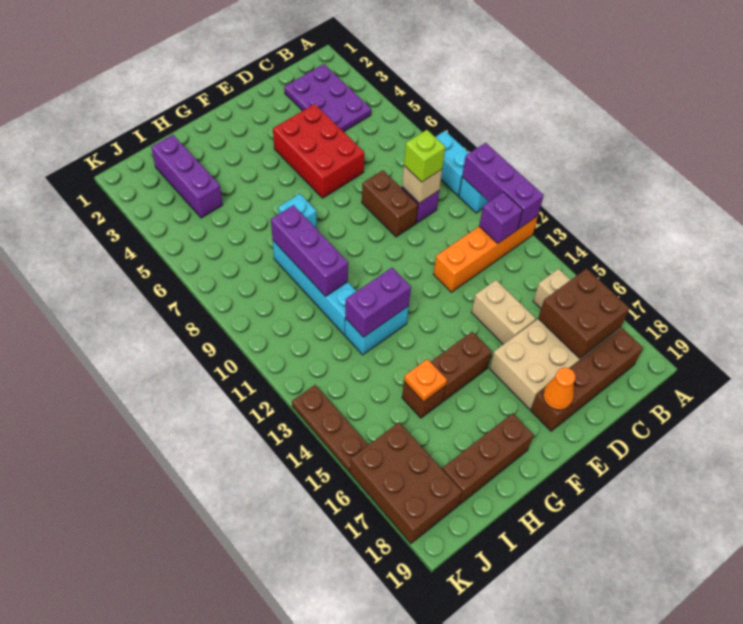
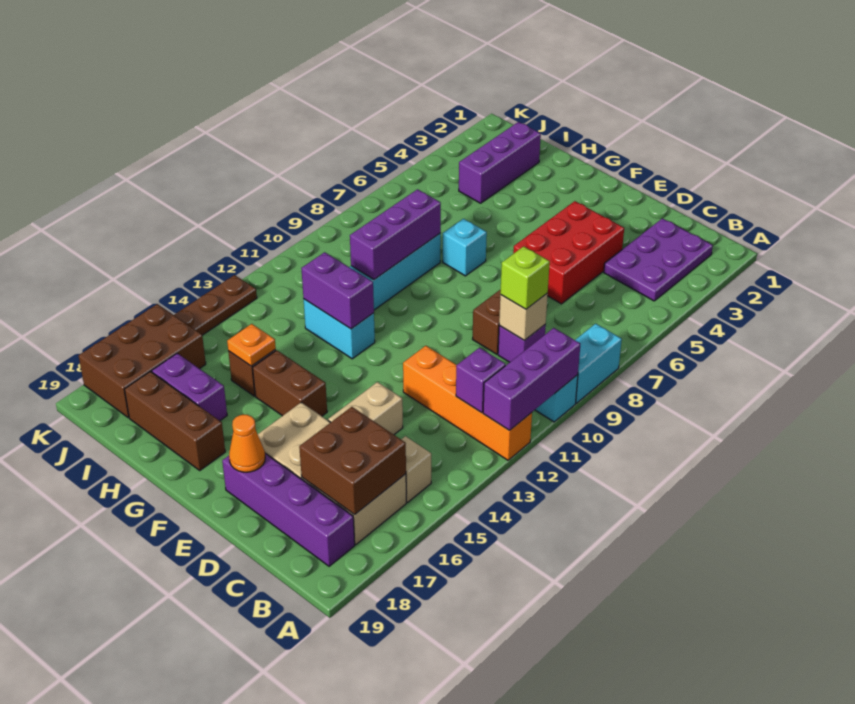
brown 1x4 brick [531,328,643,431] -> purple 1x4 brick [222,453,355,566]
none -> purple 1x2 brick [152,353,227,421]

